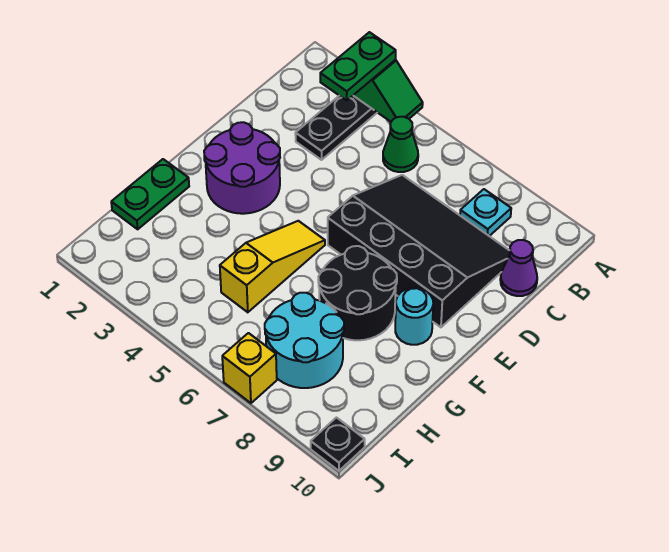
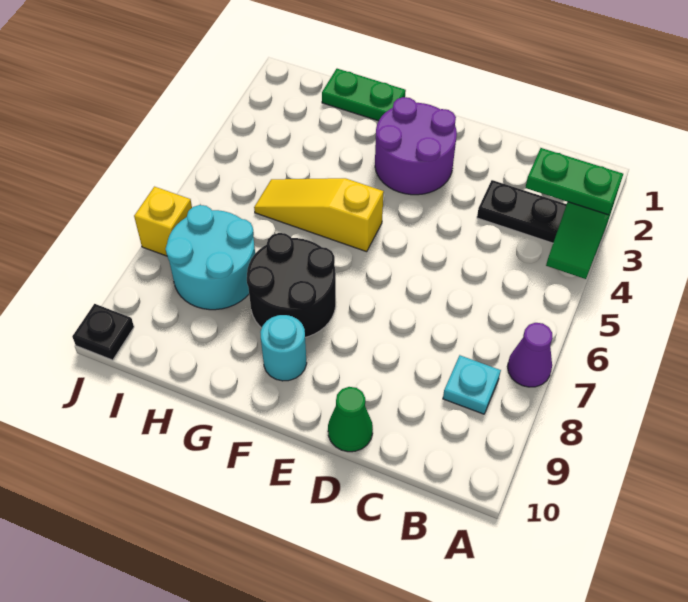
green 1x1 cone [383,117,418,172] -> green 1x1 cone moved to [328,387,373,452]
black 3x4 slope [328,175,510,327] -> none
purple 1x1 cone [500,240,537,296] -> purple 1x1 cone moved to [507,323,552,387]
yellow 1x3 slope [220,221,325,312] -> yellow 1x3 slope turned to [254,178,384,252]

